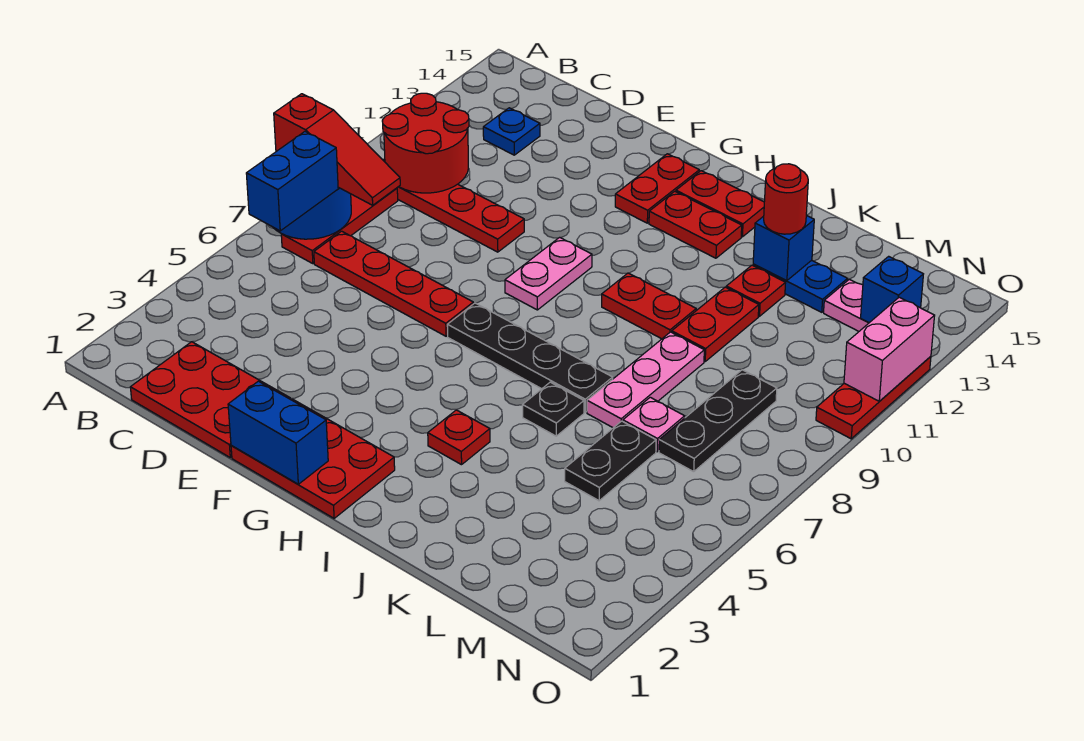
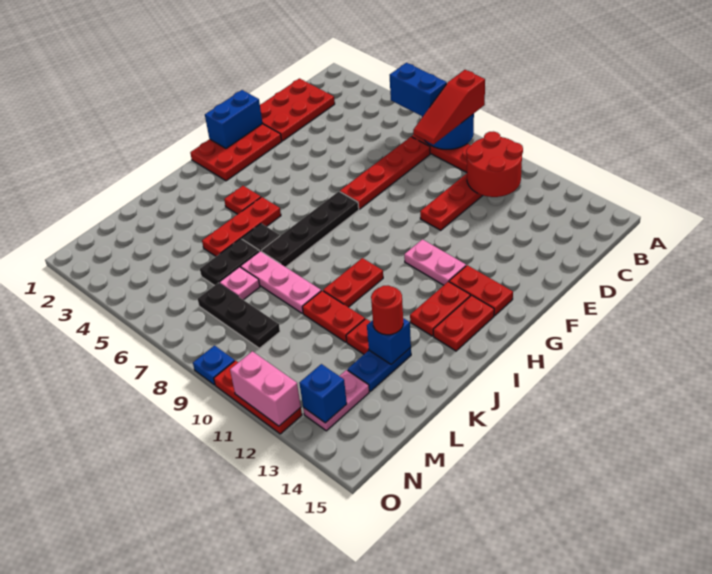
blue 1x1 plate [483,108,540,155] -> blue 1x1 plate moved to [193,346,235,385]
pink 1x2 plate [505,237,592,310] -> pink 1x2 plate moved to [404,239,466,285]
none -> red 1x3 plate [202,197,281,256]
black 1x2 plate [565,421,656,501] -> black 1x2 plate turned to [200,238,259,286]

